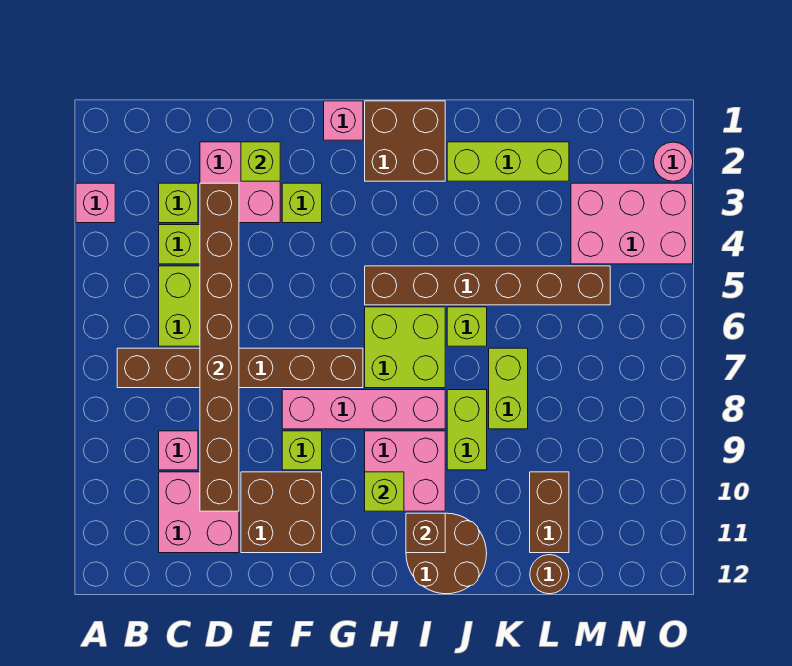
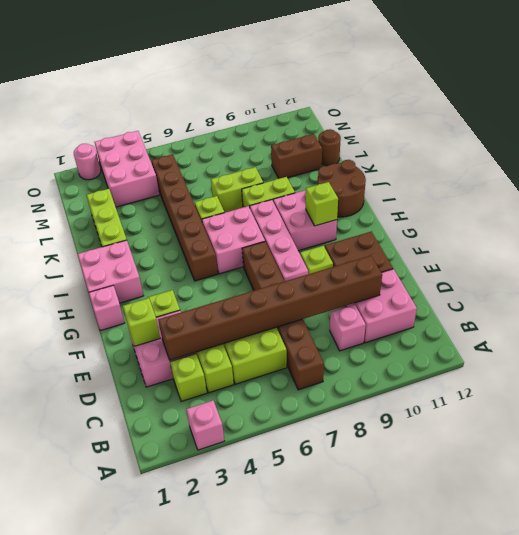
brown 2x2 brick [365,101,445,181] -> pink 2x2 brick [78,240,144,303]
lime 2x2 brick [365,307,445,388] -> pink 2x2 brick [202,206,265,274]
brown 1x1 brick [406,513,445,553] -> none

